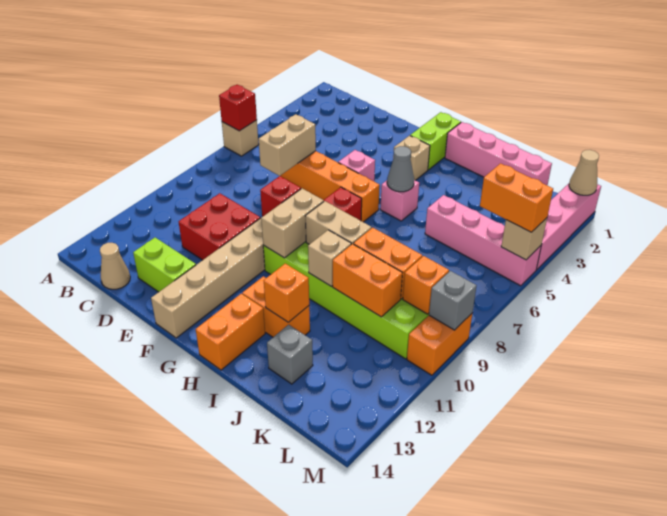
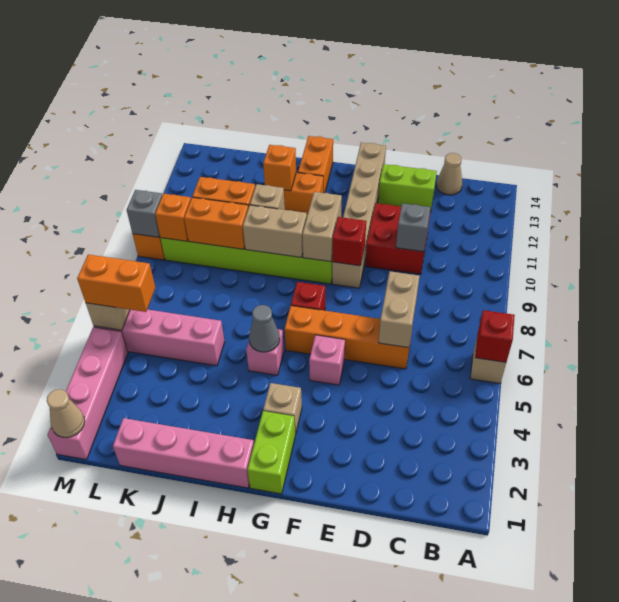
grey 1x1 brick [267,324,313,384] -> grey 1x1 brick moved to [396,203,430,252]

